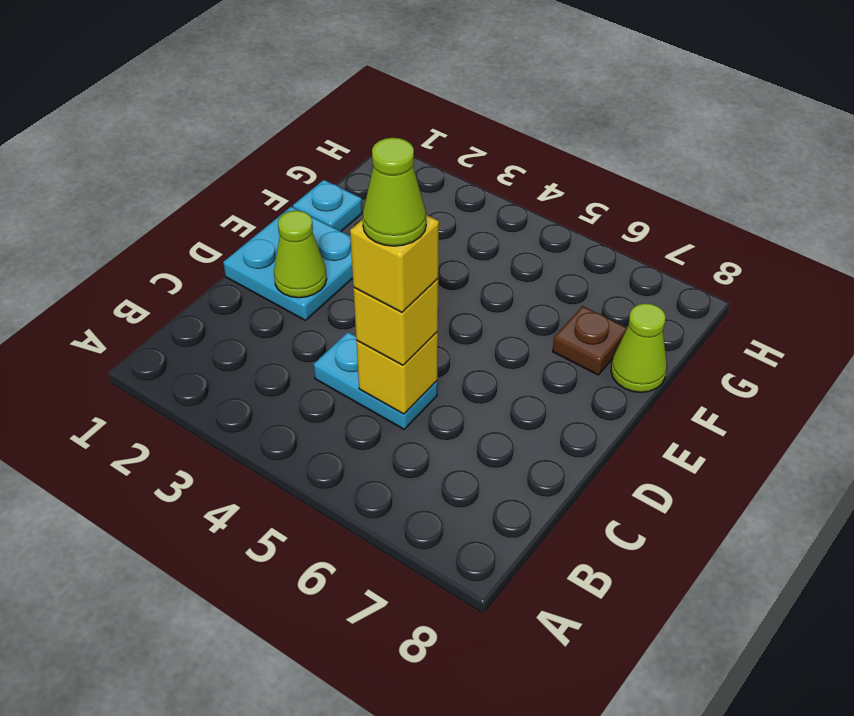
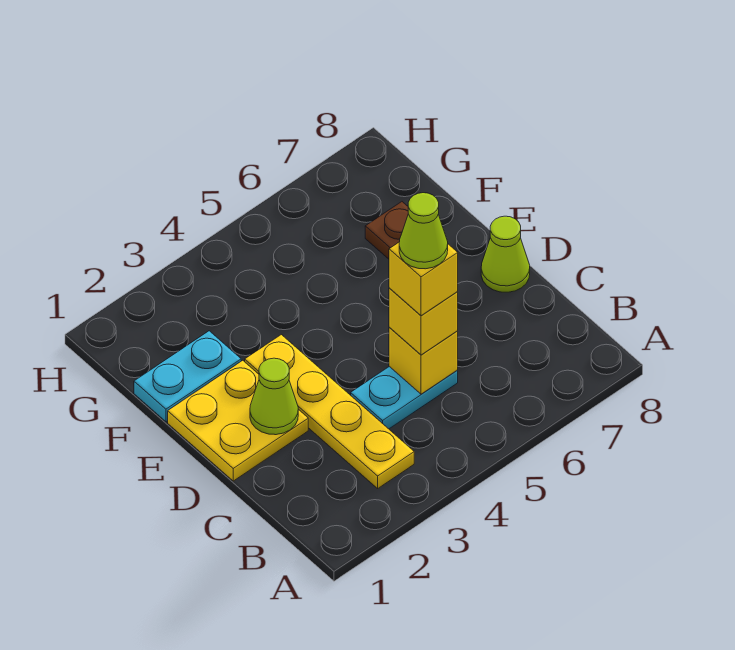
none -> yellow 1x4 plate [245,335,414,488]
cyan 2x2 plate [223,207,353,320] -> yellow 2x2 plate [168,360,308,481]
cyan 1x1 plate [293,180,362,231] -> cyan 1x2 plate [134,331,241,422]
lime 1x1 cone [611,303,667,392] -> lime 1x1 cone moved to [481,216,530,292]

